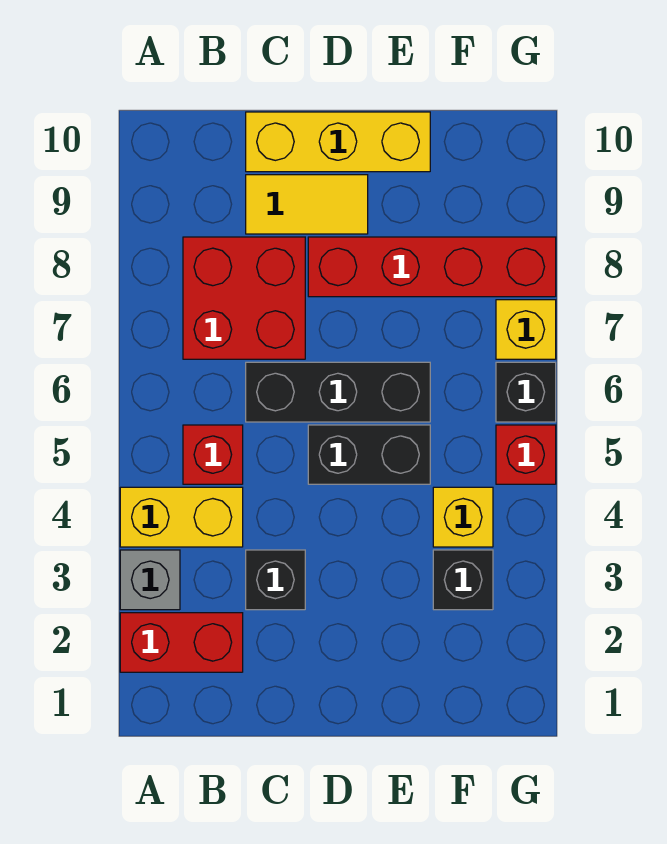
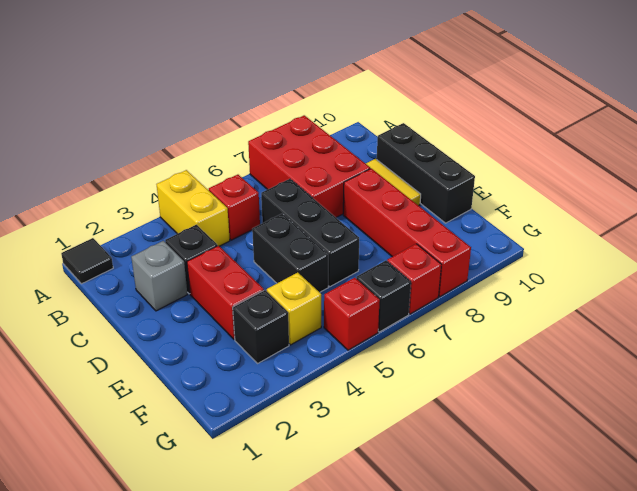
none -> black 1x1 tile [61,238,113,284]
red 1x2 brick [120,613,243,672] -> red 1x2 brick moved to [187,246,264,339]
grey 1x1 brick [120,550,180,610] -> grey 1x1 brick moved to [131,241,188,311]
red 2x2 brick [183,237,305,359] -> red 2x3 brick [248,115,370,217]
yellow 1x3 brick [246,112,430,172] -> black 1x3 brick [377,123,475,223]
yellow 1x1 brick [496,300,556,359] -> red 1x1 brick [387,244,441,314]

